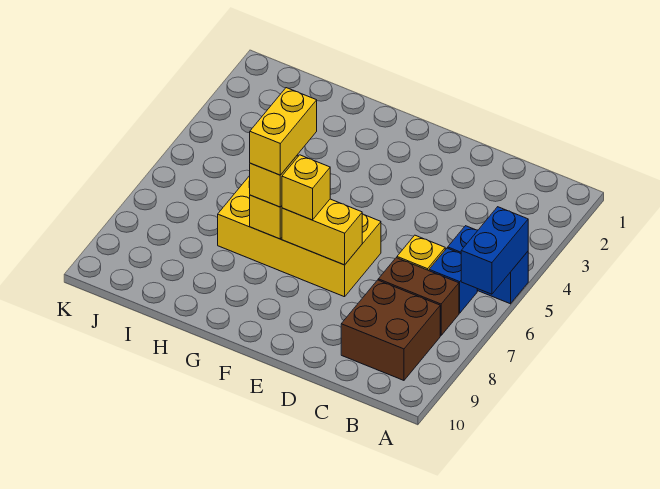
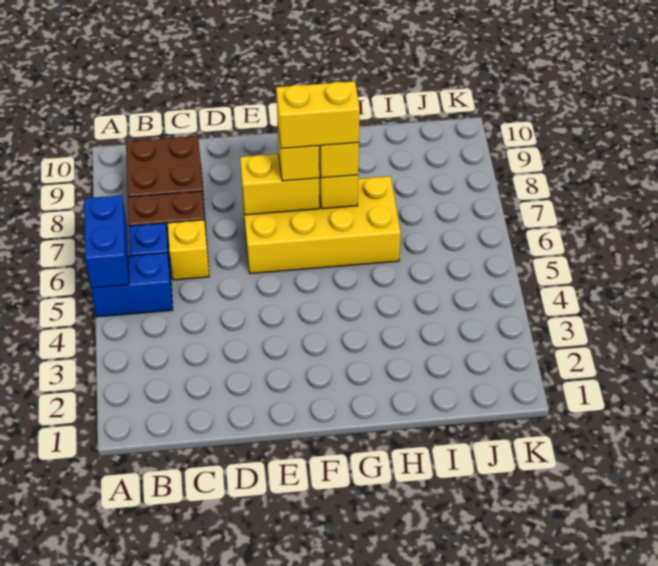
yellow 1x2 brick [250,88,317,175] -> yellow 1x2 brick turned to [276,81,360,149]

